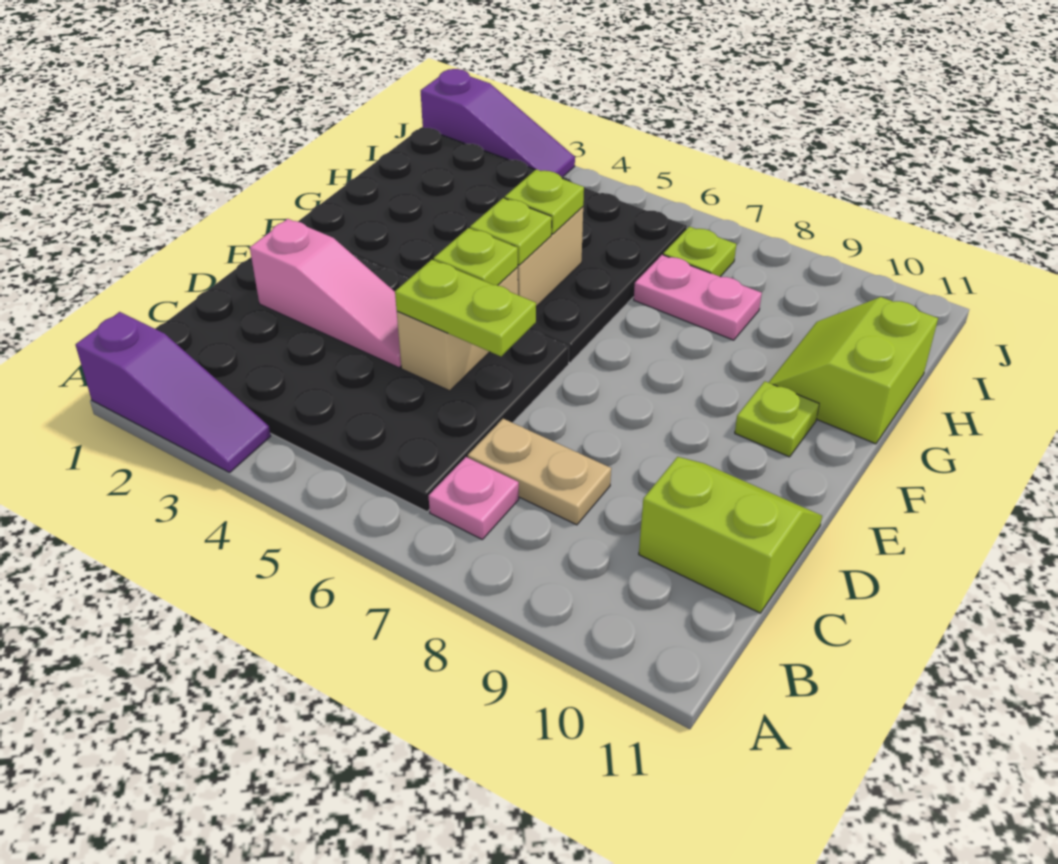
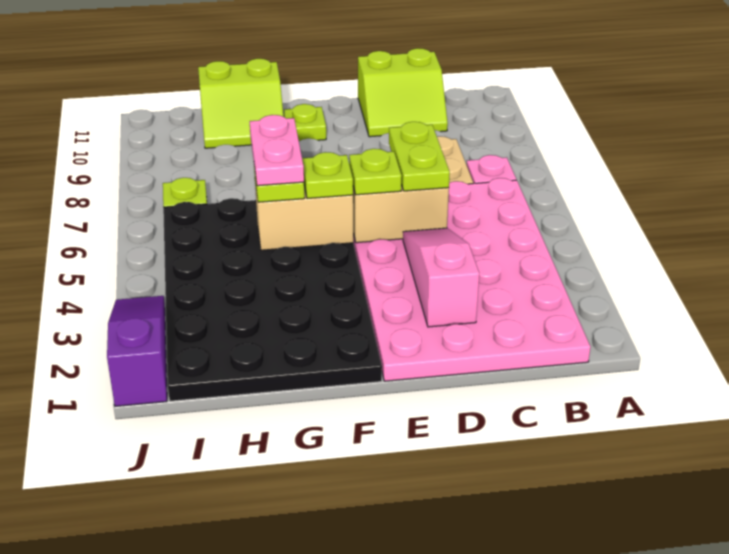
purple 1x3 slope [76,312,271,472] -> none
black 4x6 plate [155,256,569,512] -> pink 4x6 plate [353,178,590,381]
lime 2x2 slope [639,457,822,613] -> lime 2x2 slope turned to [358,48,448,137]
pink 1x2 plate [634,255,762,340] -> pink 1x2 plate moved to [250,115,304,186]

